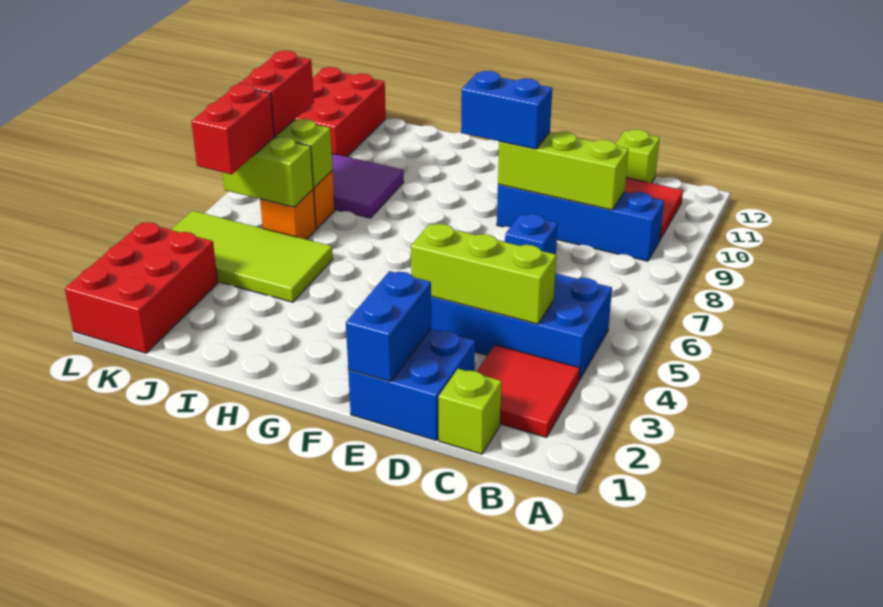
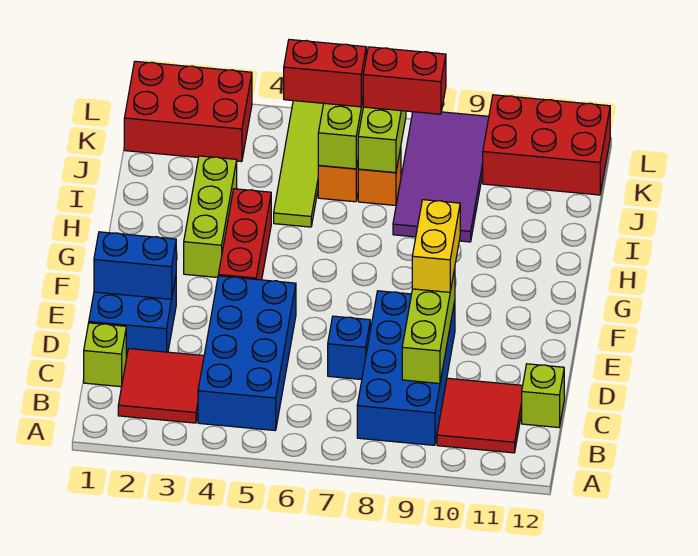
blue 1x4 brick [497,184,664,261] -> blue 2x4 brick [357,291,455,445]
lime 1x3 brick [411,224,556,324] -> lime 1x3 brick moved to [184,156,237,277]
blue 1x2 brick [461,71,552,149] -> yellow 1x2 brick [412,200,460,292]
none -> red 1x3 brick [218,189,271,280]
lime 2x4 tile [171,211,333,302] -> lime 1x4 tile [274,101,324,227]

